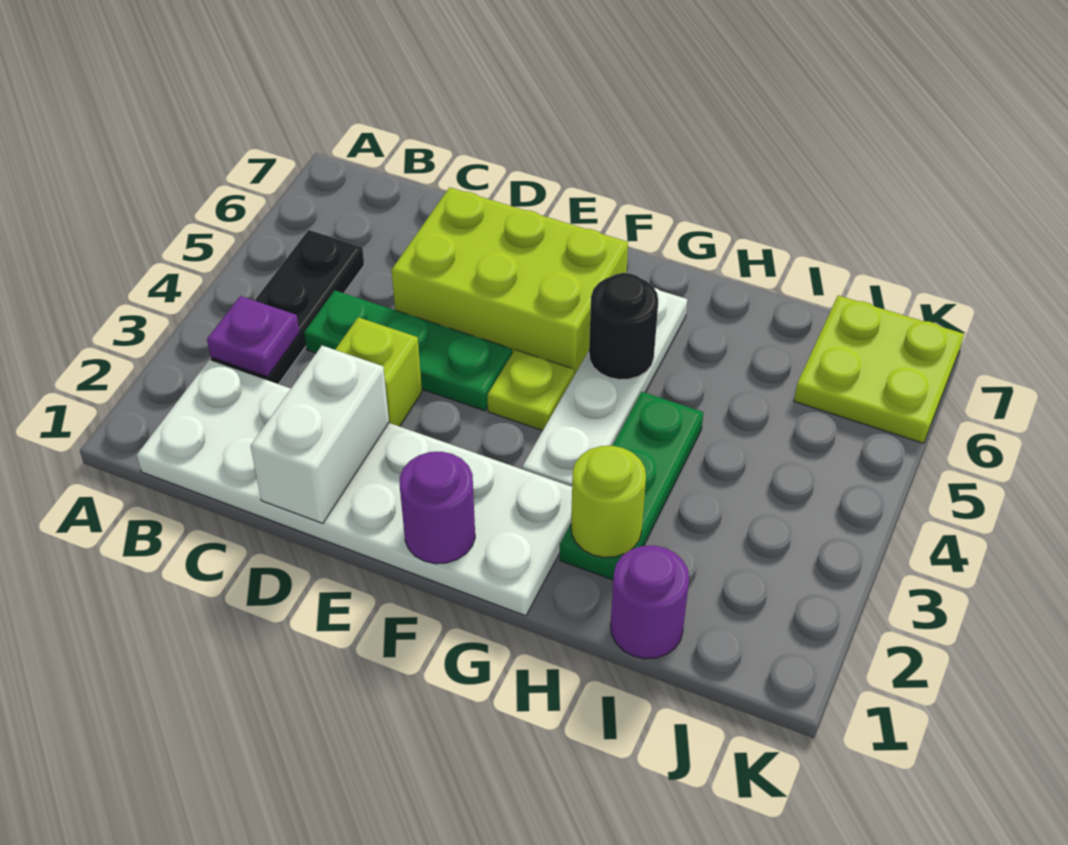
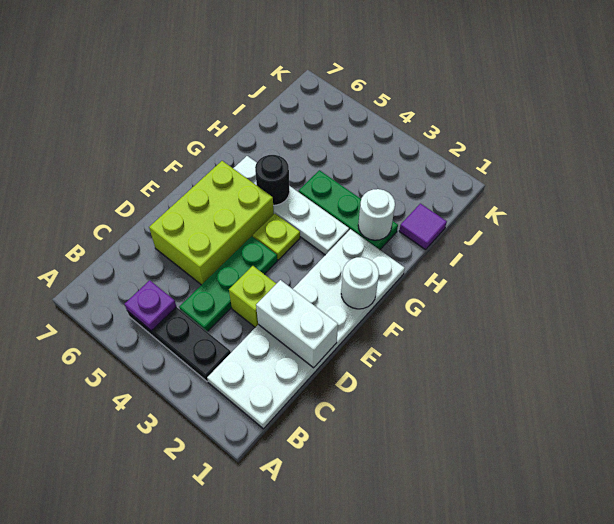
purple 1x1 plate [207,296,299,377] -> purple 1x1 plate moved to [124,280,176,331]
purple 1x1 round brick [400,452,475,564] -> white 1x1 round brick [341,257,379,309]
lime 1x1 round brick [571,446,646,557] -> white 1x1 round brick [358,189,395,240]
purple 1x1 round brick [611,545,689,659] -> purple 1x1 tile [399,204,447,250]
lime 2x2 plate [794,295,964,443] -> none

